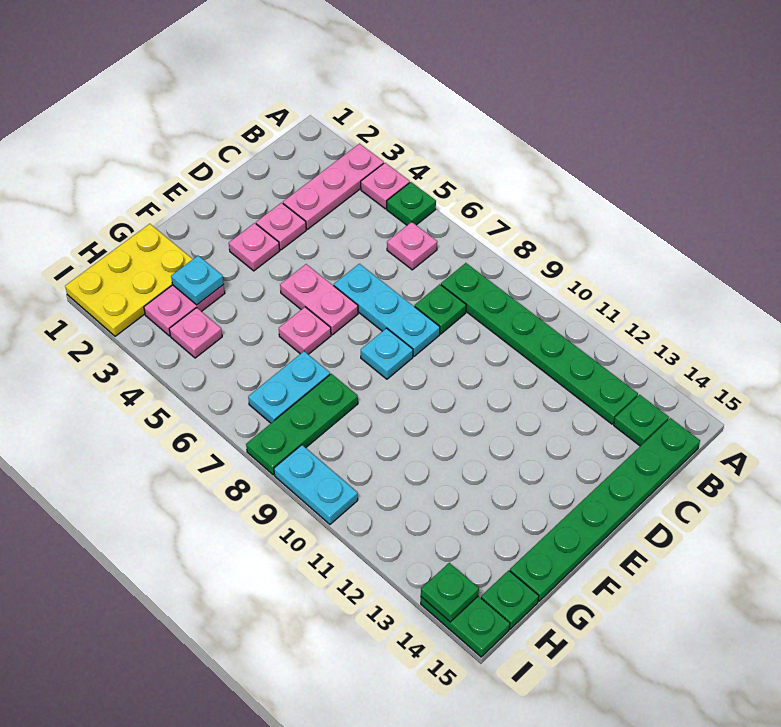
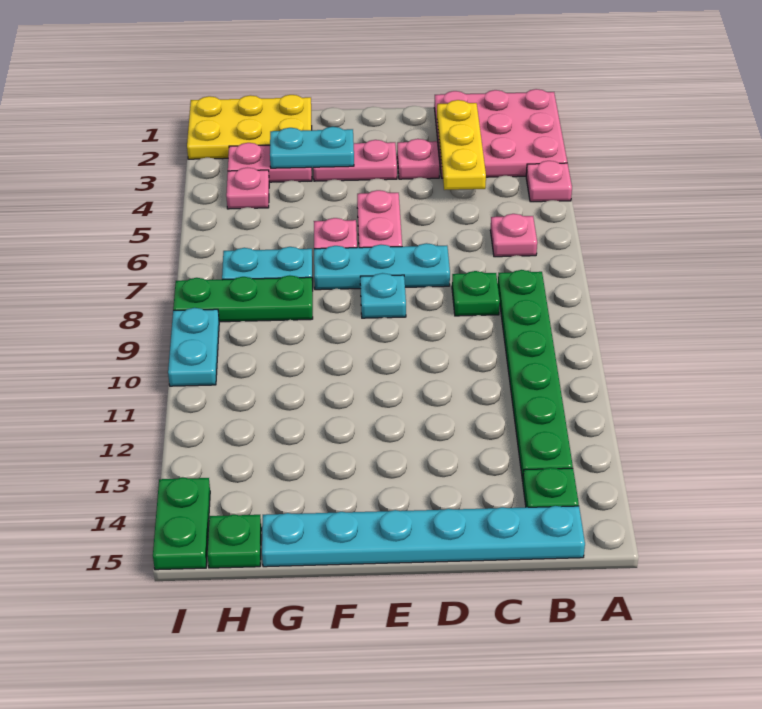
pink 1x3 plate [283,144,384,229] -> pink 3x3 plate [434,89,567,178]
green 1x1 plate [387,182,436,225] -> none
green 1x6 plate [510,418,700,601] -> cyan 1x6 plate [262,506,585,567]
none -> yellow 1x3 plate [437,100,486,190]
cyan 1x3 plate [334,264,440,356] -> cyan 1x3 plate turned to [314,243,450,290]
pink 1x1 plate [229,223,280,271] -> pink 1x2 plate [313,140,397,181]
cyan 1x1 plate [171,256,224,305] -> cyan 1x2 plate [270,127,354,168]
green 1x1 plate [421,563,479,622] -> none

